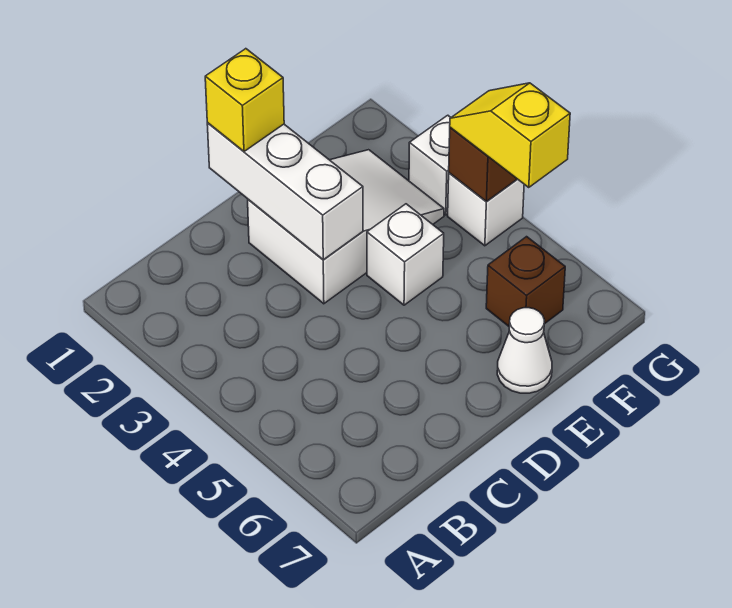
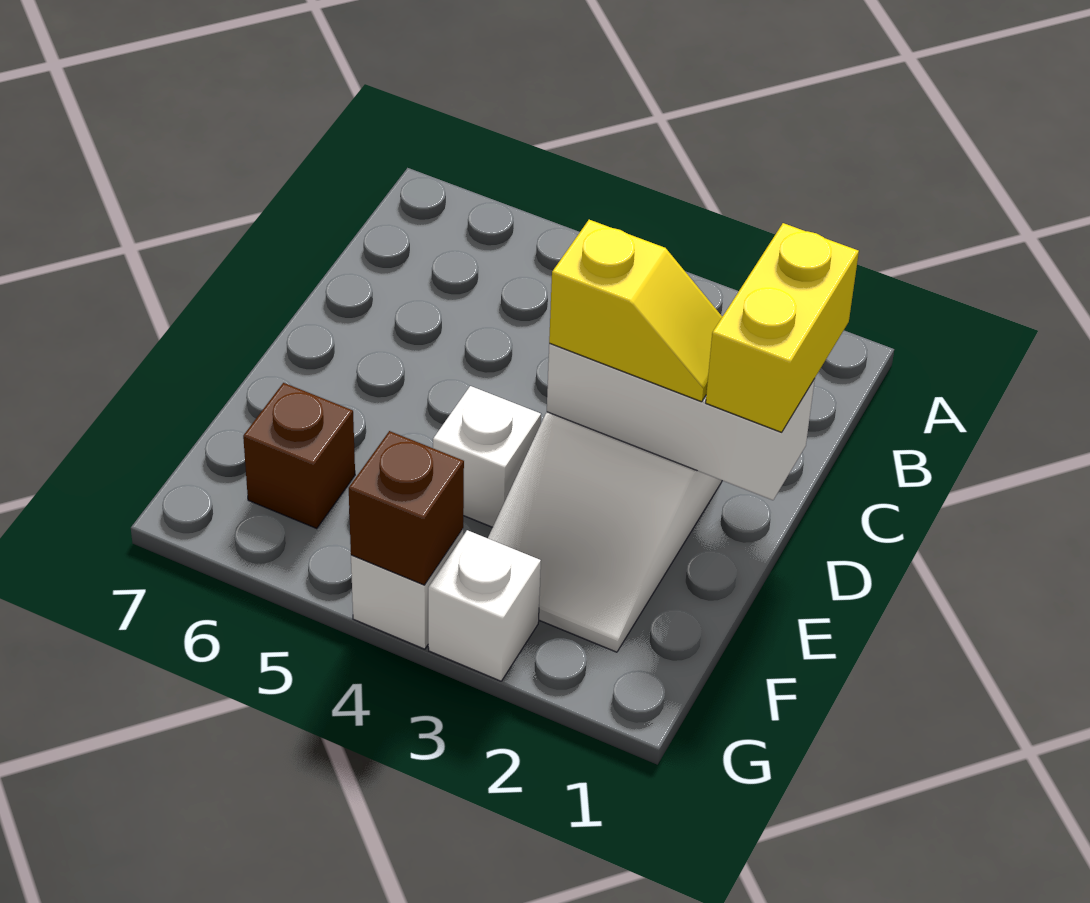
yellow 1x1 brick [205,49,284,151] -> yellow 1x2 brick [706,223,859,432]
white 1x1 cone [497,308,552,393] -> none
yellow 1x2 slope [450,83,570,187] -> yellow 1x2 slope moved to [549,220,722,402]

